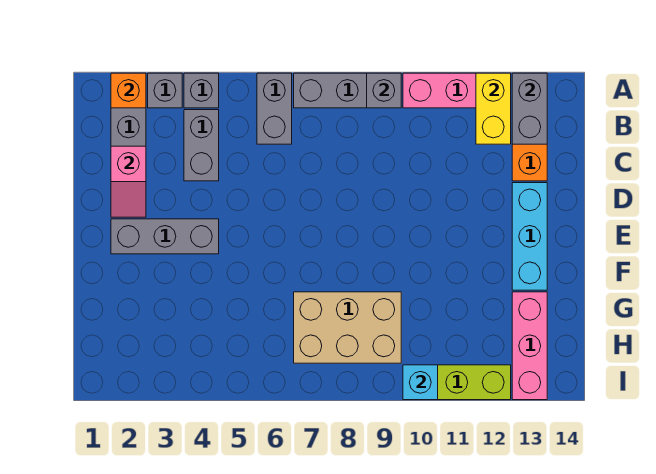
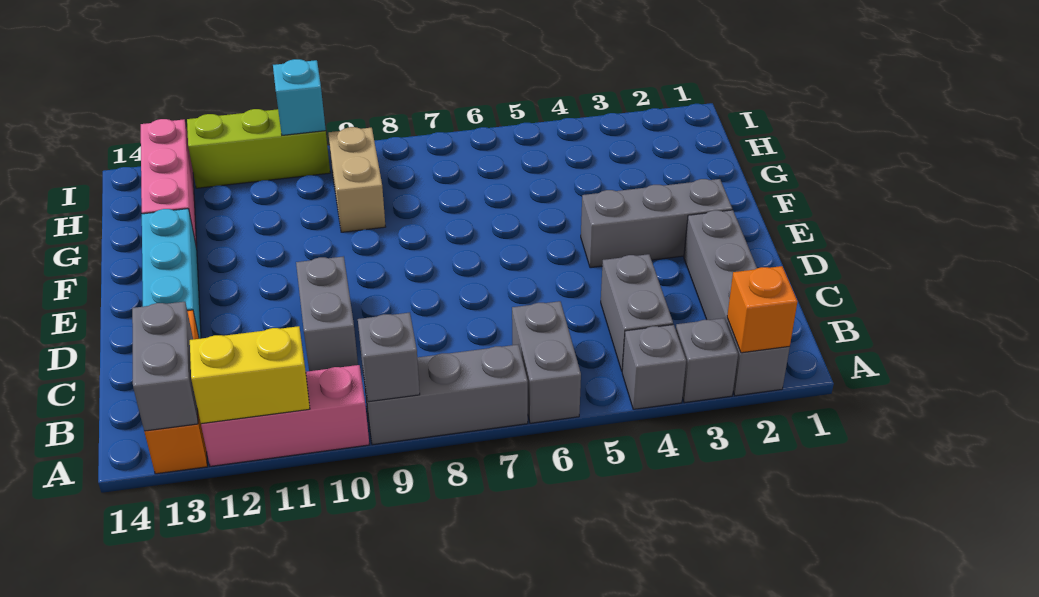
yellow 1x2 brick [476,73,511,144] -> yellow 1x2 brick turned to [190,326,310,424]
pink 1x2 slope [111,146,146,217] -> none
none -> grey 1x2 brick [296,256,358,371]
tan 2x3 brick [294,292,401,363] -> tan 1x2 brick [328,127,385,232]

